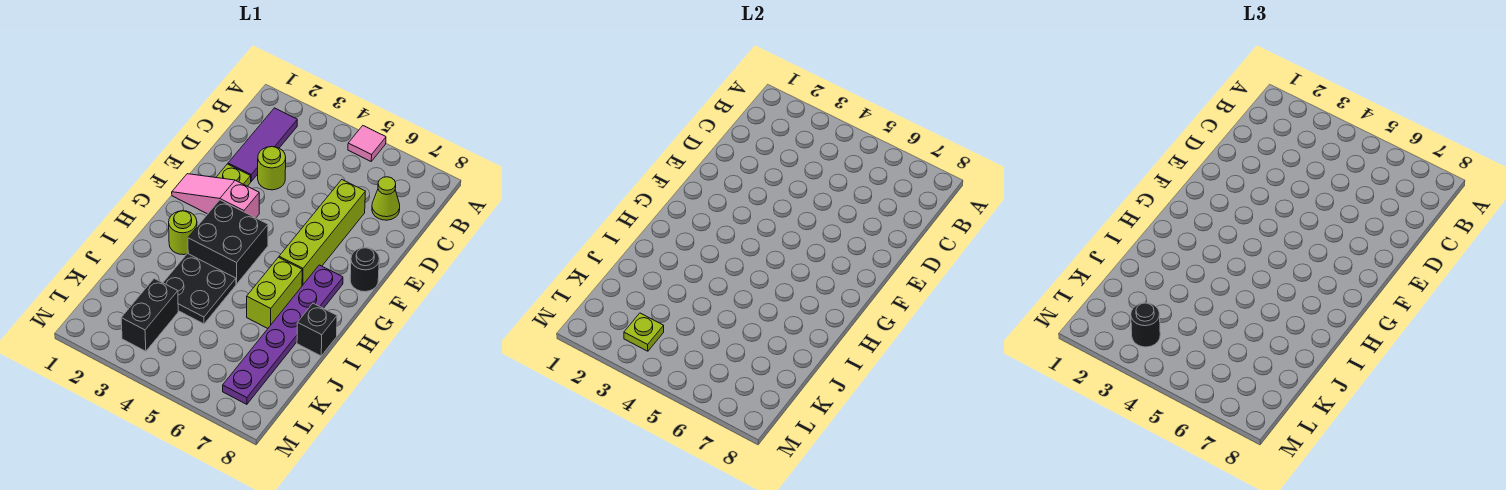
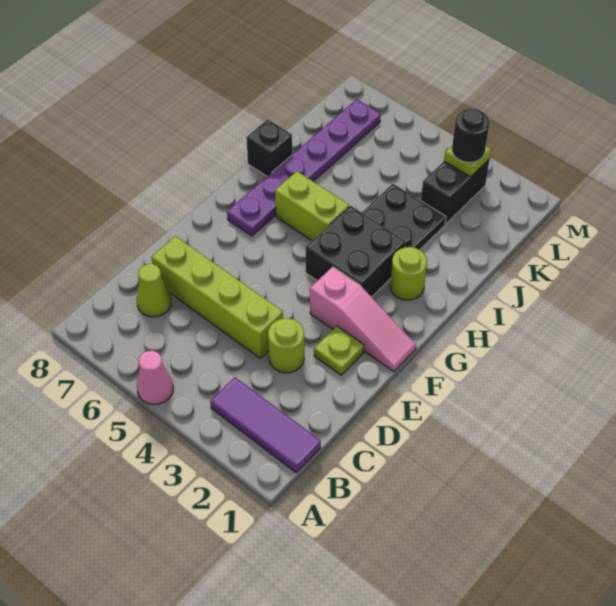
pink 1x1 tile [348,126,386,161] -> pink 1x1 cone [137,351,173,405]
purple 1x3 tile [228,108,297,181] -> purple 1x3 tile turned to [210,377,321,473]
lime 1x4 brick [279,180,365,286] -> lime 1x4 brick turned to [151,236,283,358]
black 1x1 round brick [350,248,379,292] -> none
lime 1x2 brick [247,257,302,328] -> lime 1x2 brick turned to [275,171,349,241]

